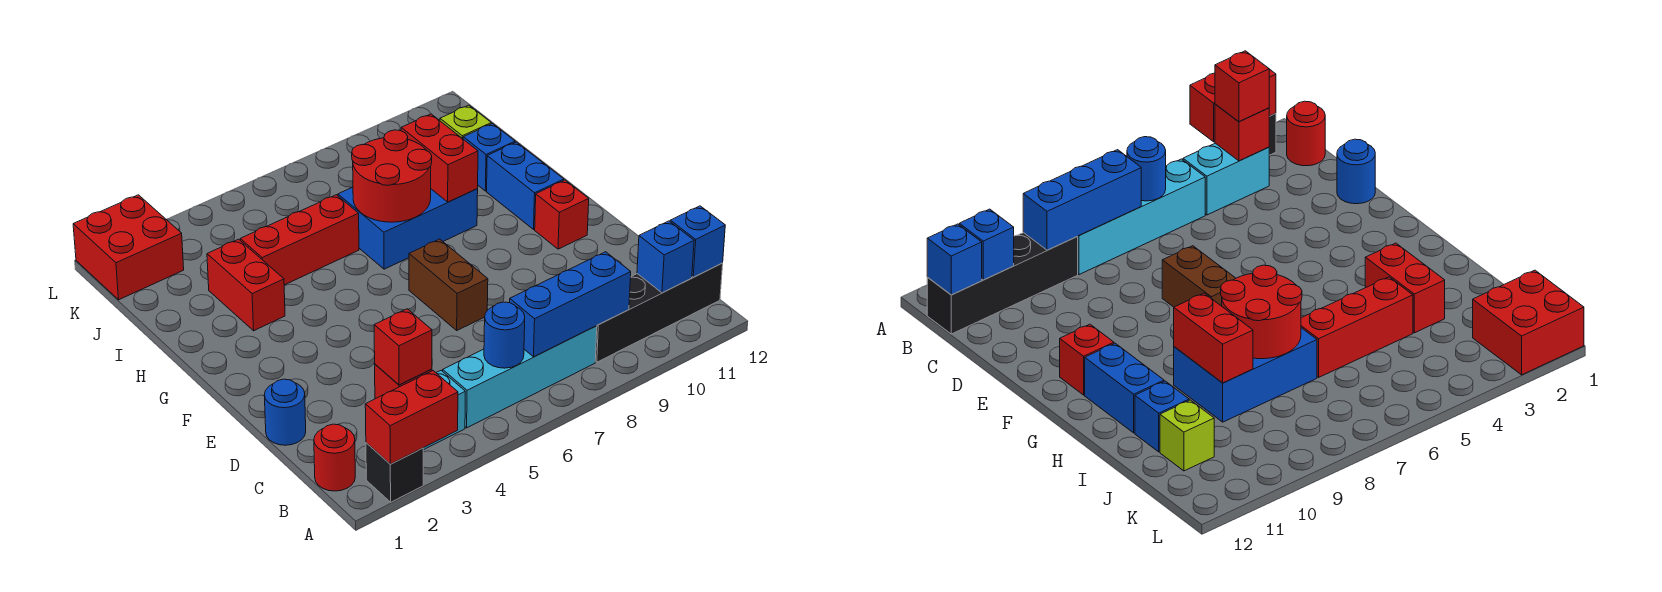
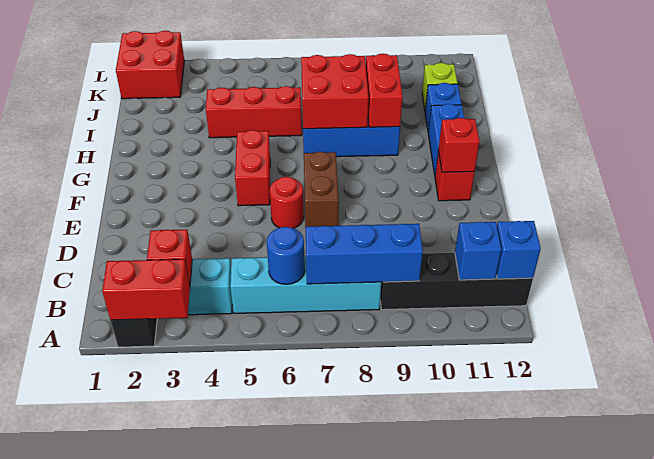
red 1x1 round brick [314,424,355,491] -> red 1x1 round brick moved to [270,177,304,228]
red 1x1 brick [374,309,432,385] -> red 1x1 brick moved to [438,118,480,172]
blue 1x1 round brick [264,379,306,445] -> none
red 1x2 brick [207,239,285,331] -> red 1x2 brick moved to [235,130,270,206]
red 2x2 round brick [352,130,432,222] -> red 2x2 brick [301,54,369,129]

